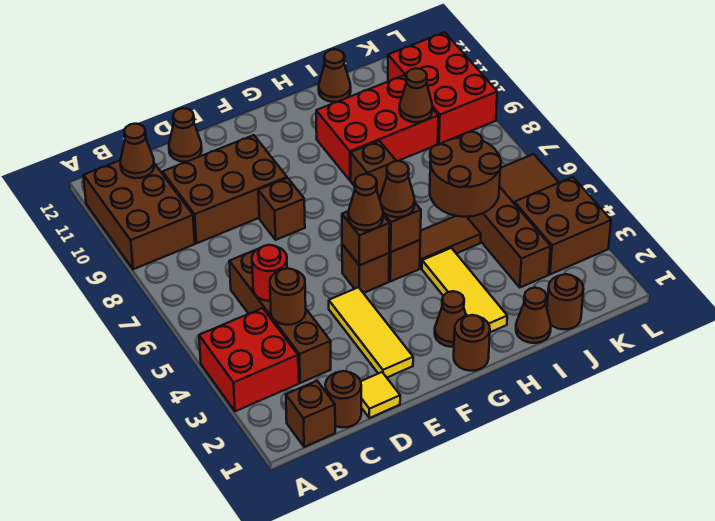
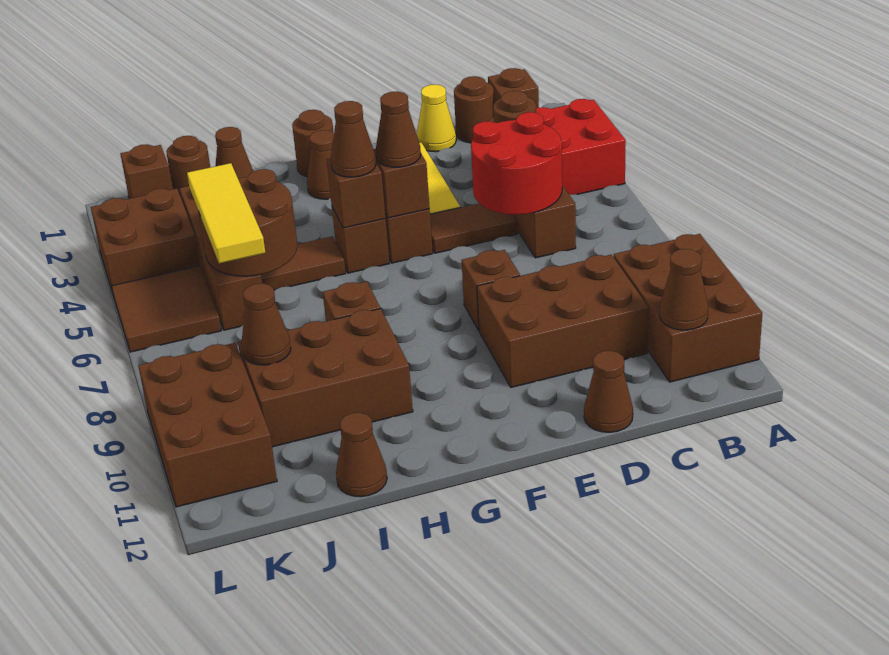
red 1x1 round brick [252,245,287,301] -> red 2x2 round brick [471,112,562,215]
yellow 1x1 tile [361,372,400,418] -> yellow 1x1 cone [417,85,456,152]
none -> brown 1x2 tile [430,204,518,253]
yellow 1x3 tile [422,248,507,332] -> yellow 1x3 tile moved to [187,163,265,263]
red 2x3 brick [316,75,438,180] -> brown 2x3 brick [238,309,413,447]
none -> brown 1x1 brick [120,144,173,199]
red 2x3 brick [388,32,497,144] -> brown 2x3 brick [138,343,277,507]

